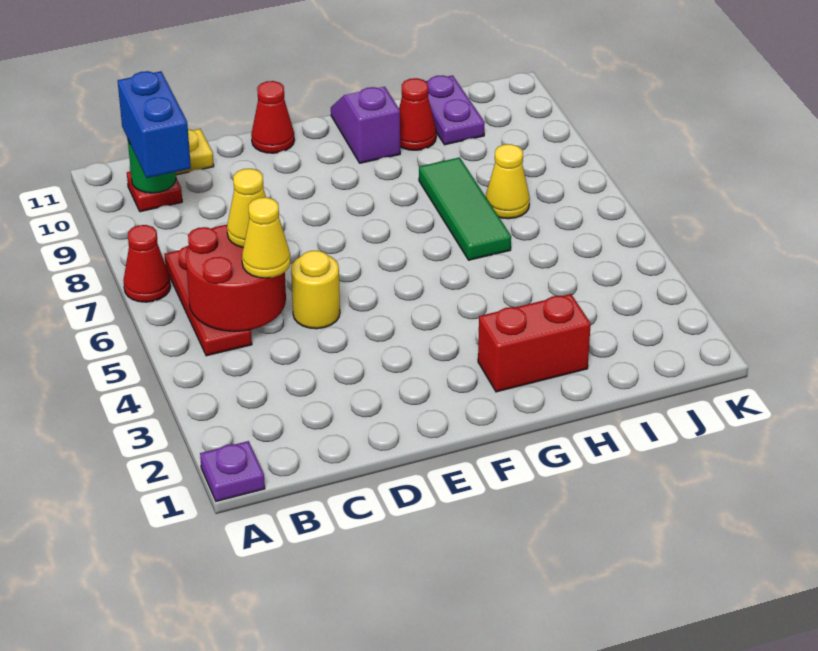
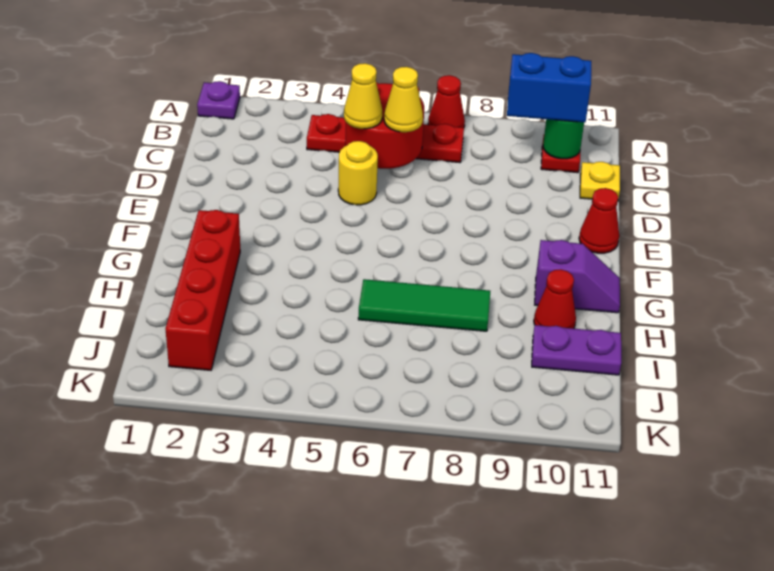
red 1x3 plate [165,246,252,356] -> red 1x4 plate [307,114,464,163]
red 1x2 brick [478,294,591,392] -> red 1x4 brick [166,210,240,370]
yellow 1x1 cone [486,144,530,219] -> none

